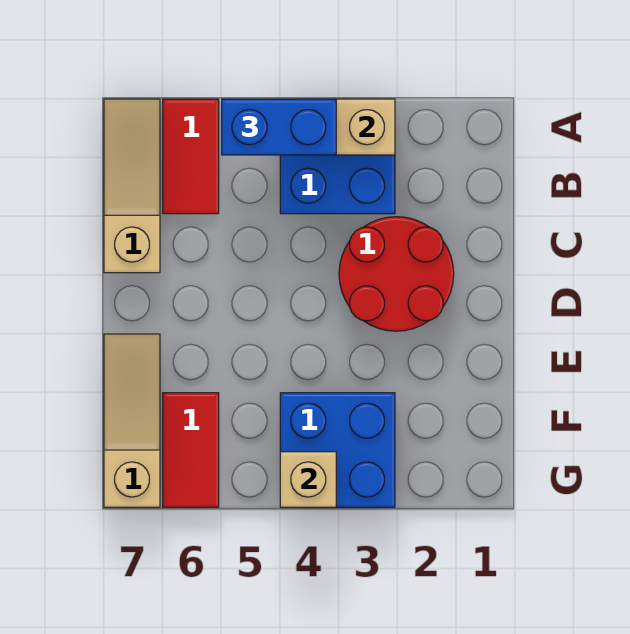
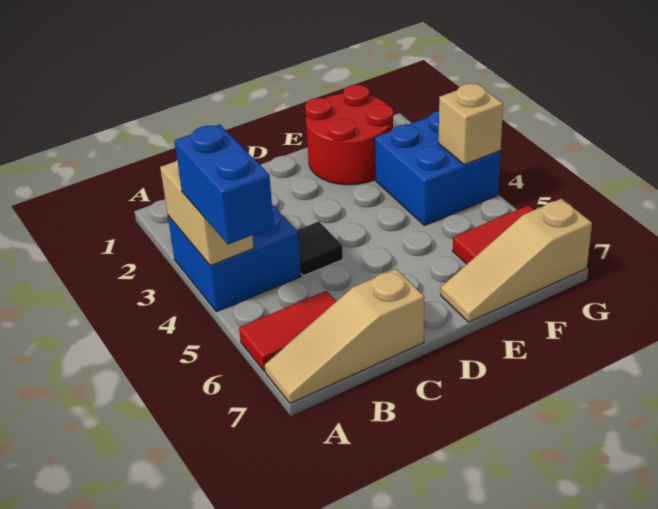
red 2x2 round brick [339,217,454,331] -> red 2x2 round brick moved to [305,85,394,185]
none -> black 1x1 tile [297,222,343,276]

